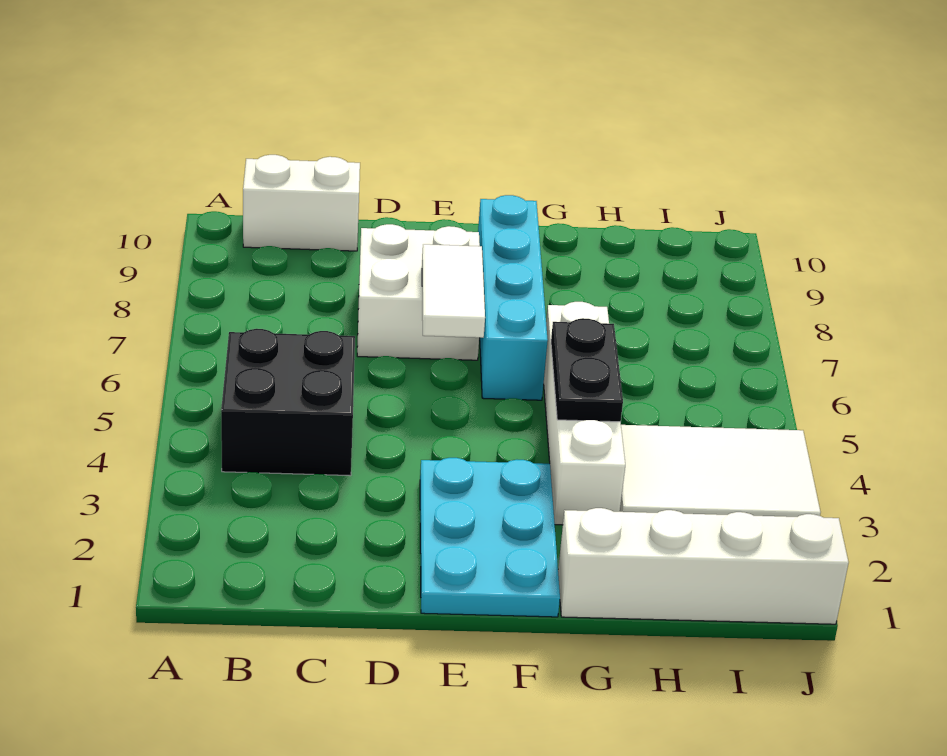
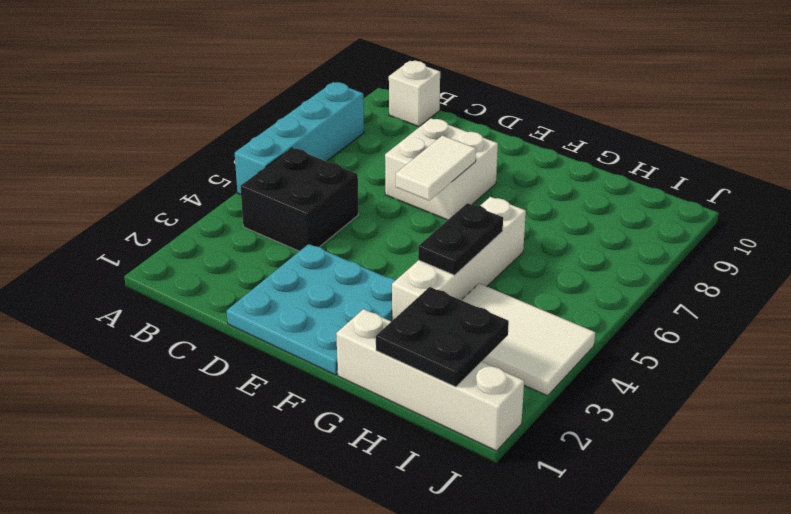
white 1x2 brick [243,155,360,251] -> white 1x1 brick [389,61,440,127]
cyan 2x3 plate [420,458,560,617] -> cyan 3x3 plate [227,244,396,375]
cyan 1x4 brick [478,195,548,400] -> cyan 1x4 brick moved to [235,82,364,194]
none -> black 2x2 plate [376,287,509,387]

